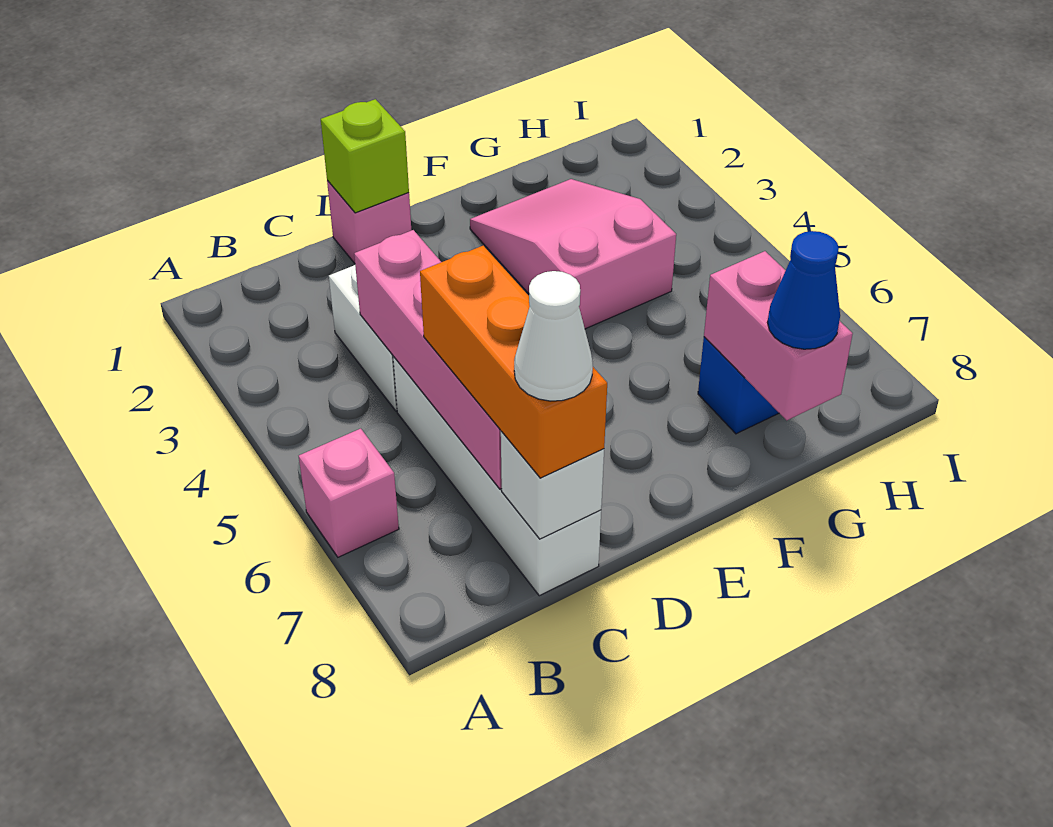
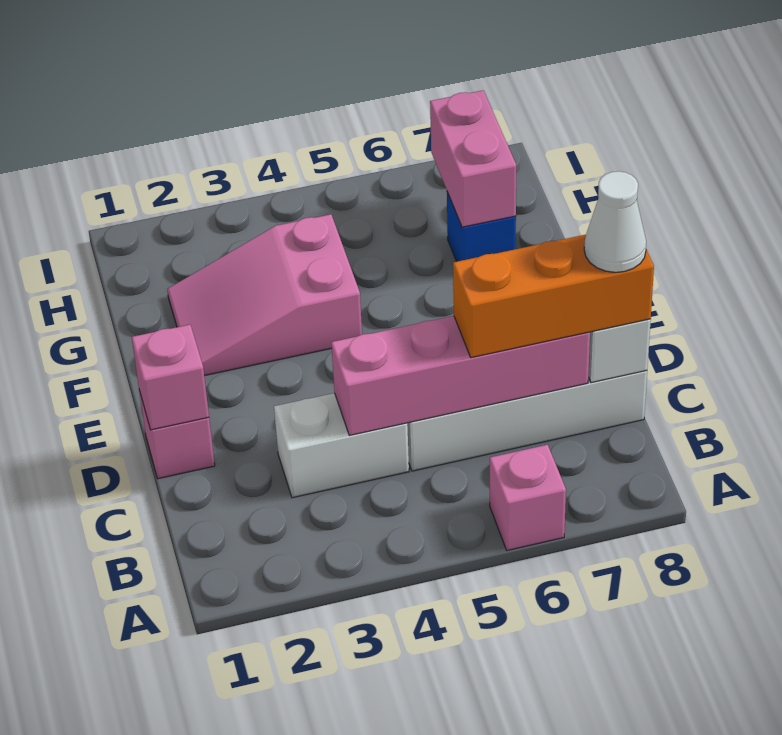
lime 1x1 brick [321,99,409,213] -> pink 1x1 brick [132,325,209,430]
pink 1x2 brick [704,251,853,420] -> pink 1x2 brick turned to [430,90,516,227]
blue 1x1 cone [768,231,840,349] -> none

